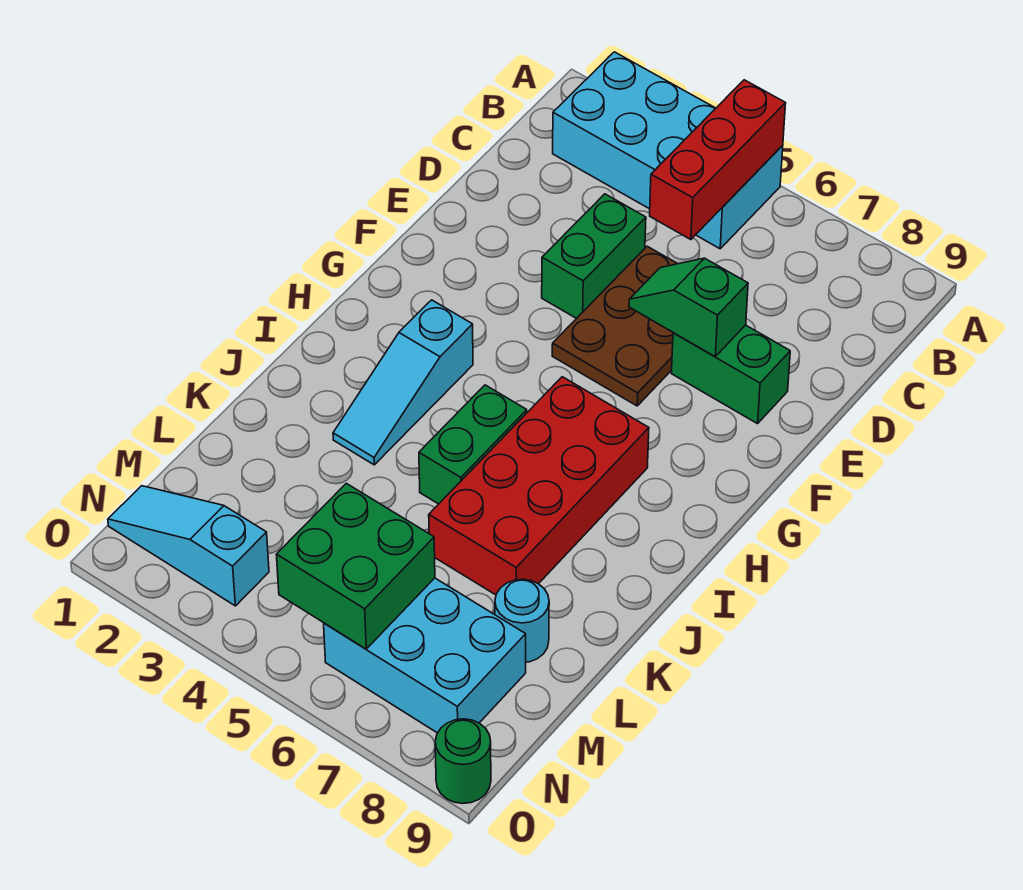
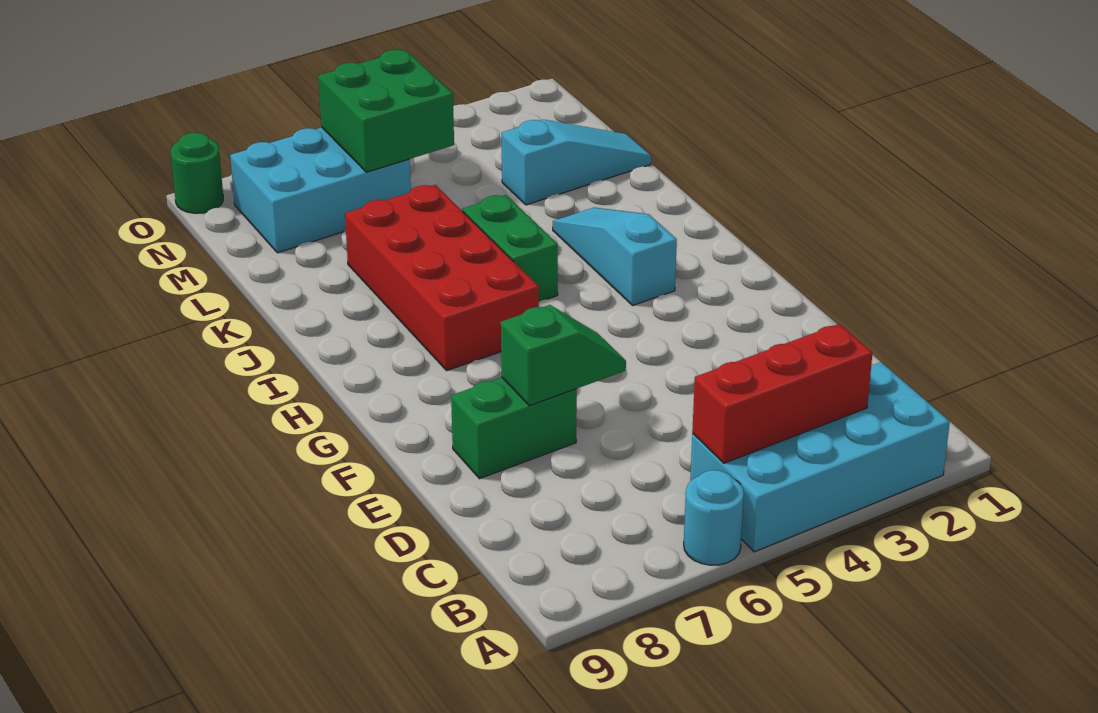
red 1x3 brick [650,80,786,240] -> red 1x3 brick turned to [692,324,873,463]
green 1x2 brick [542,194,646,319] -> none
brown 2x3 plate [552,246,677,406] -> none
cyan 1x1 round brick [495,579,549,662] -> cyan 1x1 round brick moved to [684,470,744,565]
cyan 1x3 slope [108,486,269,606] -> cyan 1x3 slope moved to [501,120,651,205]

